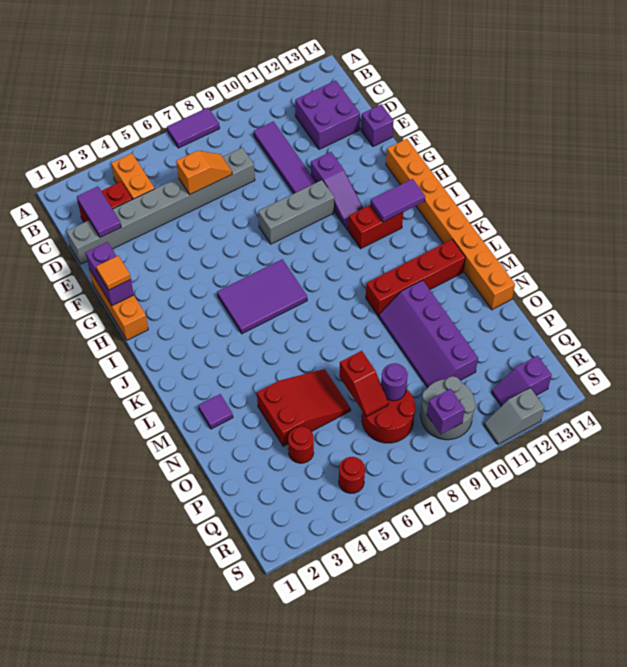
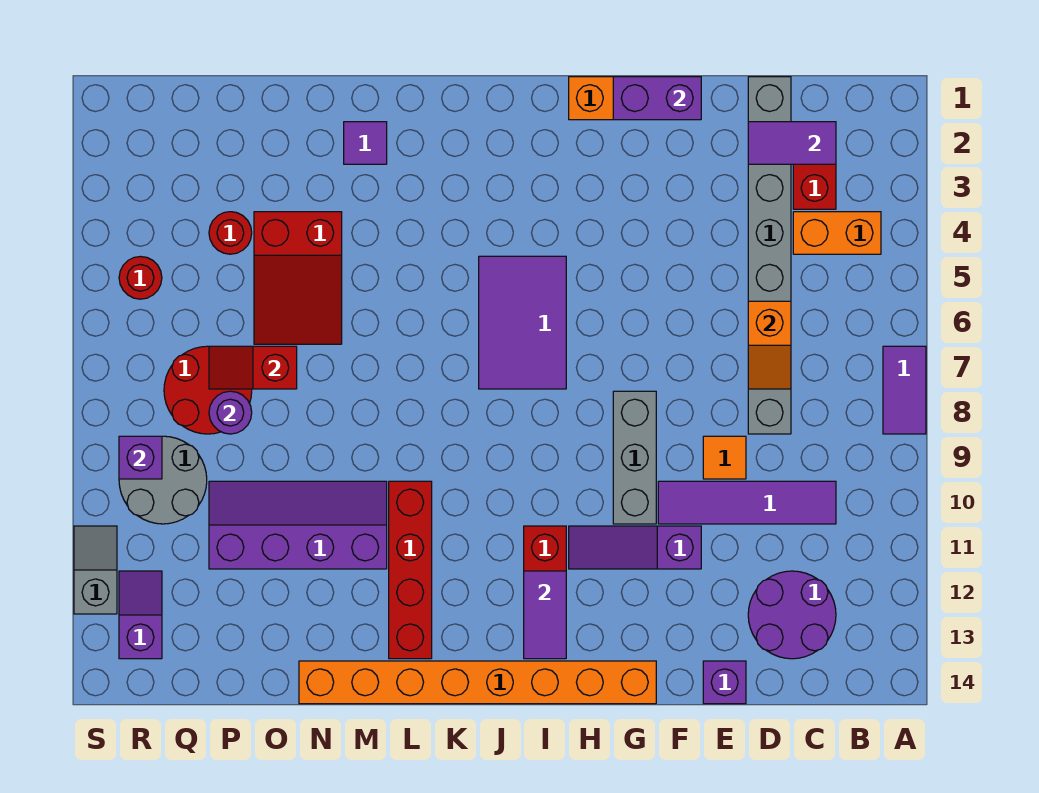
purple 2x2 brick [295,80,360,149] -> purple 2x2 round brick [748,571,836,659]
orange 1x1 tile [96,256,131,290] -> orange 1x1 tile moved to [703,436,746,479]

